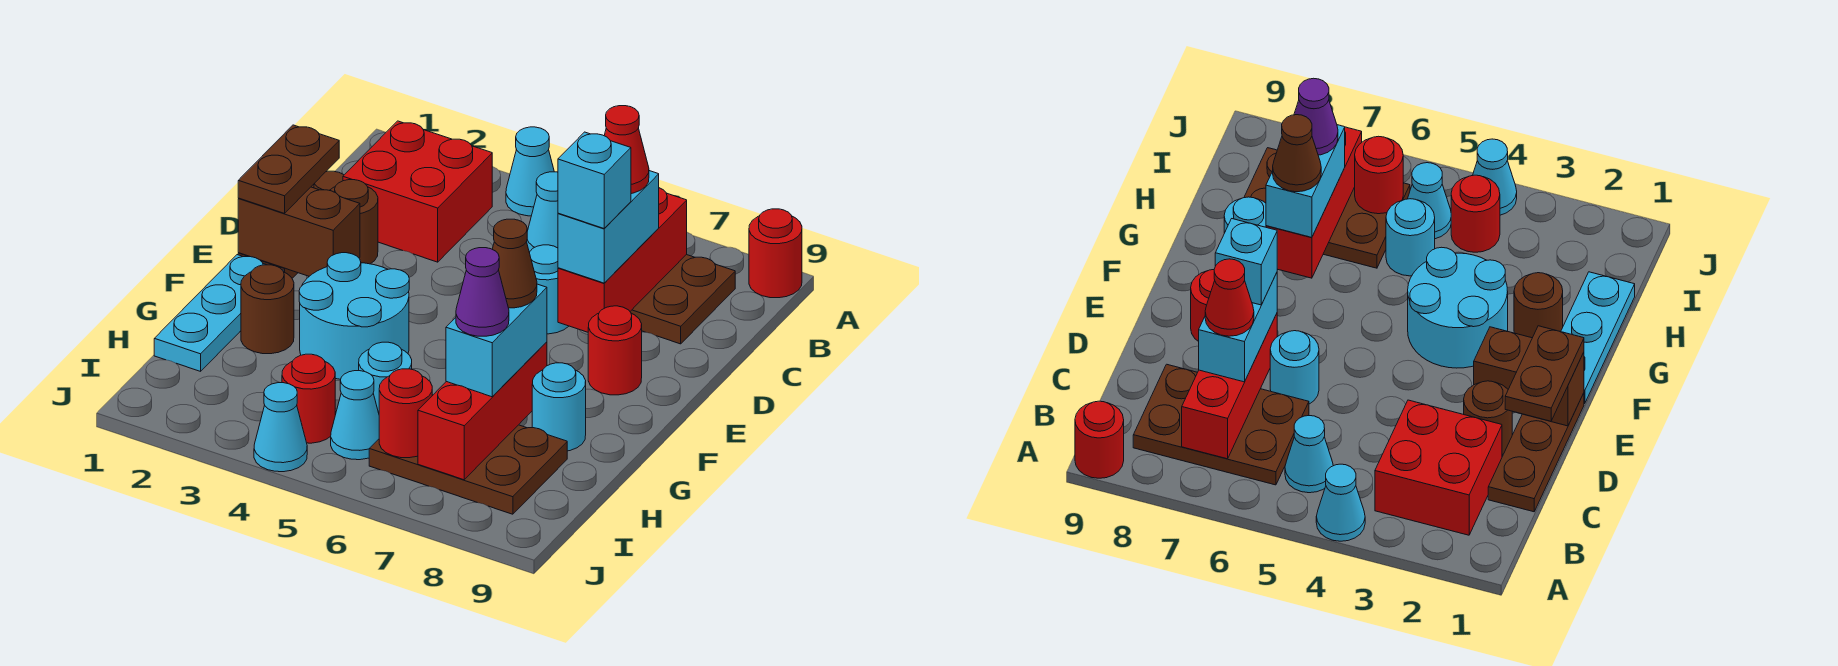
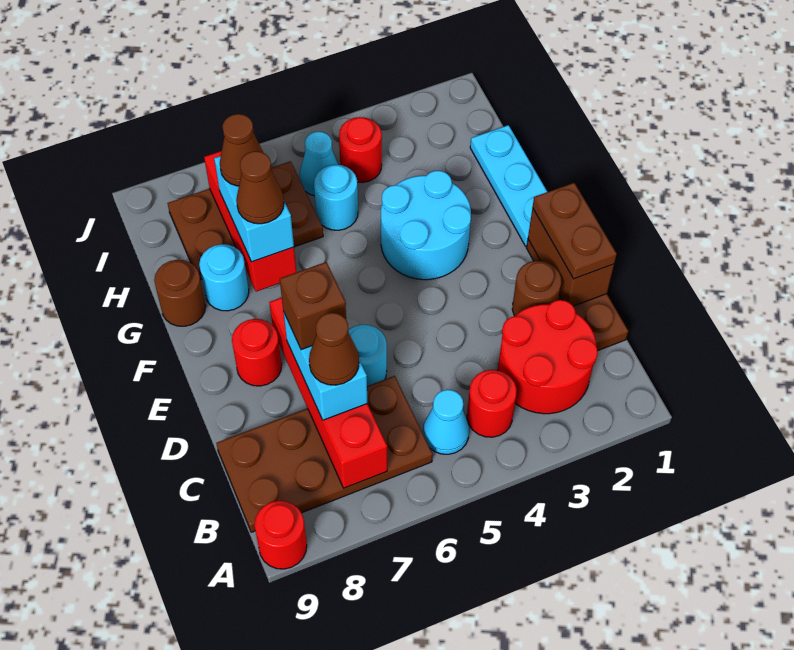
cyan 1x1 cone [506,127,554,216] -> none
red 2x2 brick [343,121,492,262] -> red 2x2 round brick [498,300,598,414]
brown 2x3 plate [630,255,735,344] -> brown 2x4 plate [216,376,433,532]
red 1x3 brick [558,188,687,332] -> red 1x4 brick [269,298,387,488]
red 1x1 cone [604,106,649,194] -> brown 1x1 cone [309,313,359,385]
cyan 1x1 brick [558,132,631,228] -> brown 1x1 brick [280,262,346,350]
brown 1x2 brick [238,187,360,276] -> brown 1x2 brick turned to [528,208,614,306]
brown 1x1 round brick [241,265,294,354] -> brown 1x1 round brick moved to [154,260,206,326]
purple 1x1 cone [456,248,509,336] -> brown 1x1 cone [220,114,263,186]
red 1x1 round brick [379,369,432,458] -> red 1x1 round brick moved to [467,370,517,437]
cyan 1x1 cone [254,383,307,472] -> none

